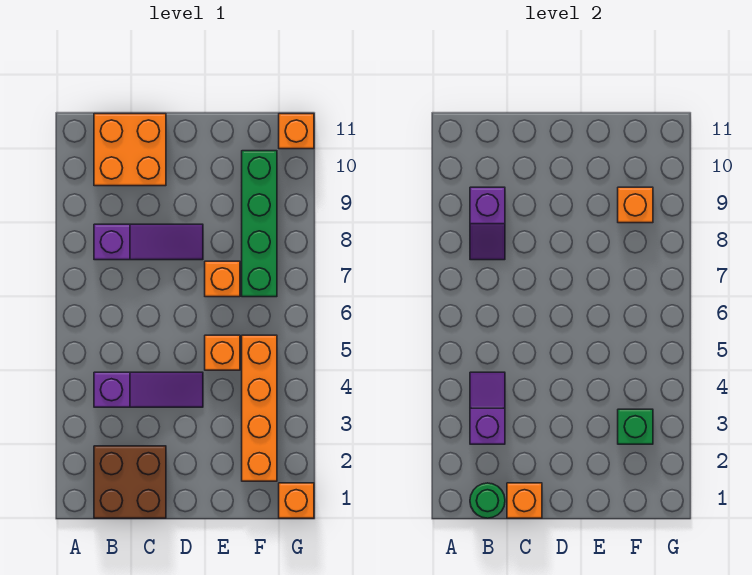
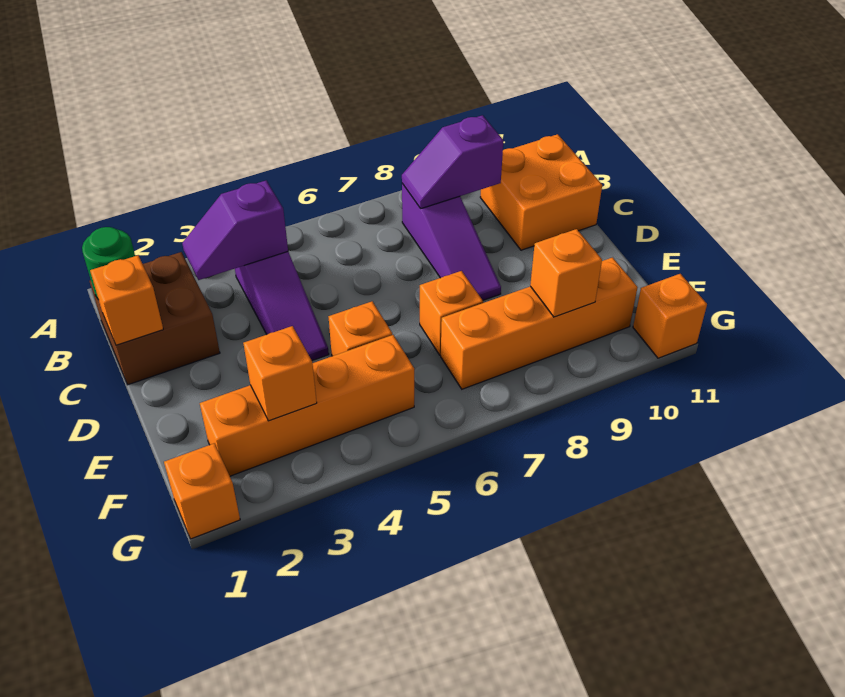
purple 1x2 slope [470,372,505,444] -> purple 1x2 slope turned to [182,181,288,280]
green 1x1 brick [618,409,653,444] -> orange 1x1 brick [243,326,317,421]
green 1x4 brick [242,151,277,297] -> orange 1x4 brick [441,257,638,389]

